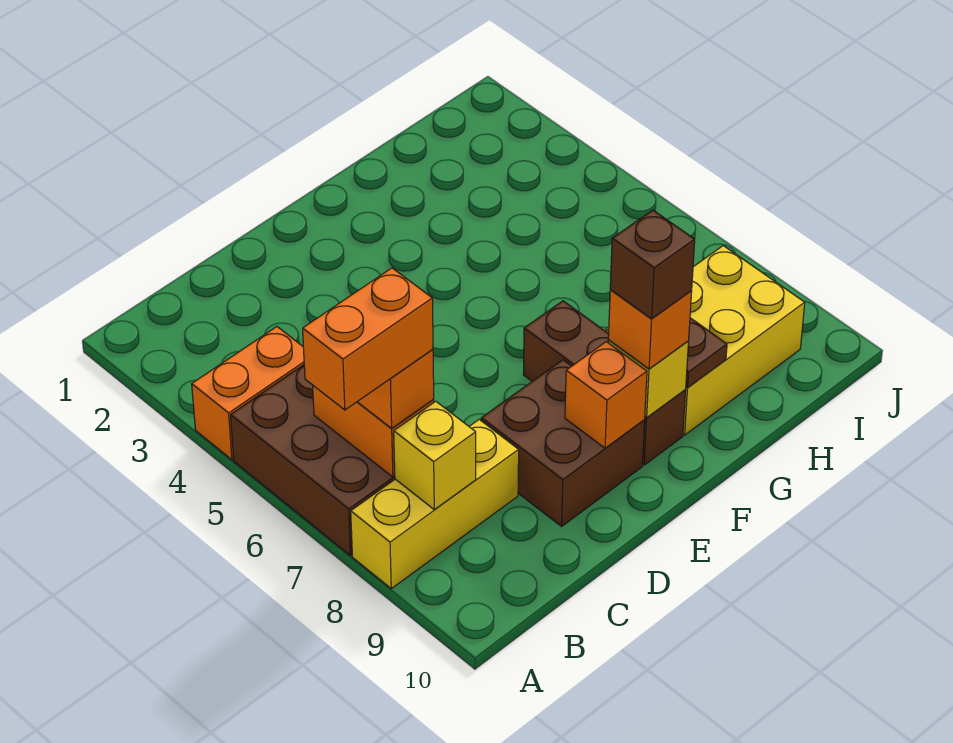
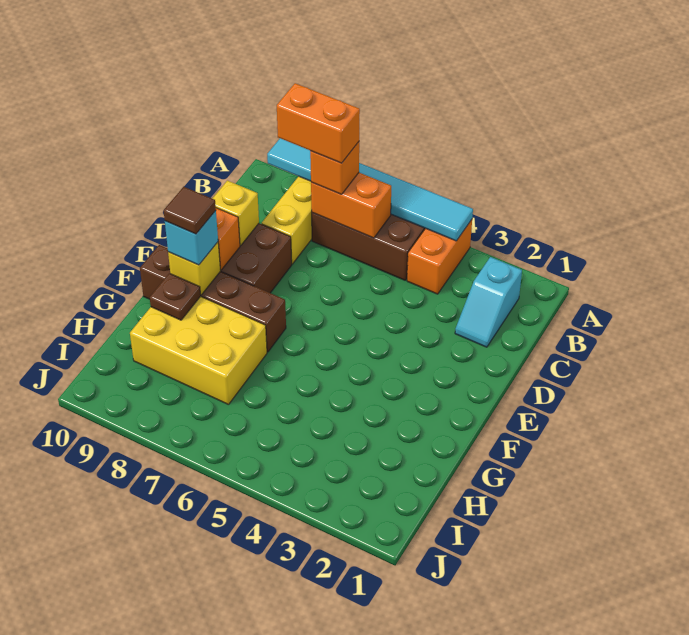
none -> cyan 1x6 tile [267,138,473,241]
orange 1x2 brick [303,268,433,410] -> orange 1x2 brick turned to [277,83,360,163]
none -> cyan 1x2 slope [455,257,522,347]
yellow 1x1 brick [394,401,476,510] -> yellow 1x1 brick moved to [212,181,259,245]
brown 1x3 brick [523,301,686,465] -> brown 1x4 brick [140,245,286,352]
orange 1x1 brick [608,290,692,369] -> cyan 1x1 brick [165,211,218,265]
brown 1x1 brick [610,210,695,319] -> brown 1x1 tile [164,187,216,234]
yellow 2x3 brick [606,246,805,435] -> yellow 2x3 brick turned to [130,296,267,405]

